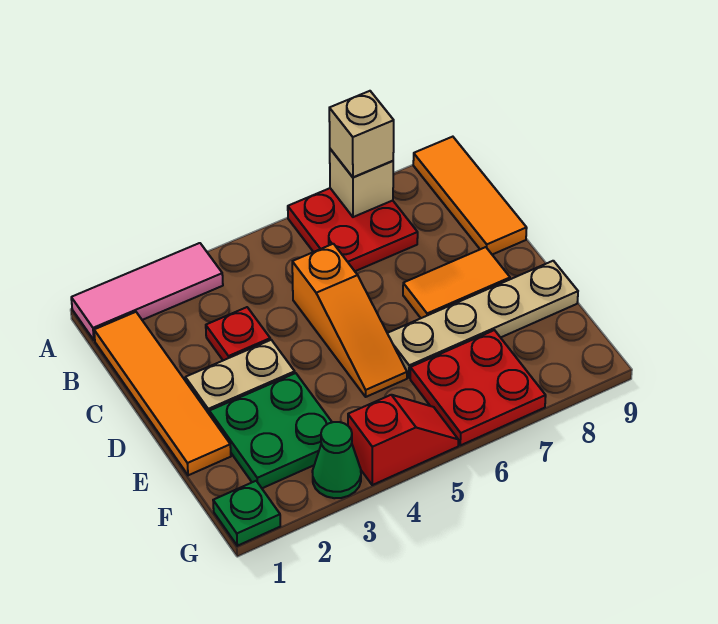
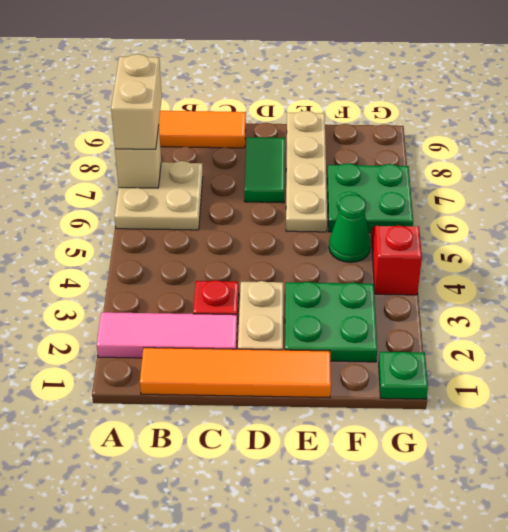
pink 1x3 tile [71,243,223,340] -> pink 1x3 tile turned to [97,312,237,358]
red 2x2 plate [288,188,418,271] -> tan 2x2 plate [115,161,203,230]
tan 1x1 brick [329,91,394,177] -> tan 1x2 brick [111,54,162,149]
orange 1x3 slope [292,244,407,397] -> none
orange 1x2 tile [403,247,510,318] -> green 1x2 tile [244,137,285,203]
red 2x2 plate [410,330,546,445] -> green 2x2 plate [327,163,413,233]
green 1x1 cone [312,422,361,498] -> green 1x1 cone moved to [329,194,371,262]

